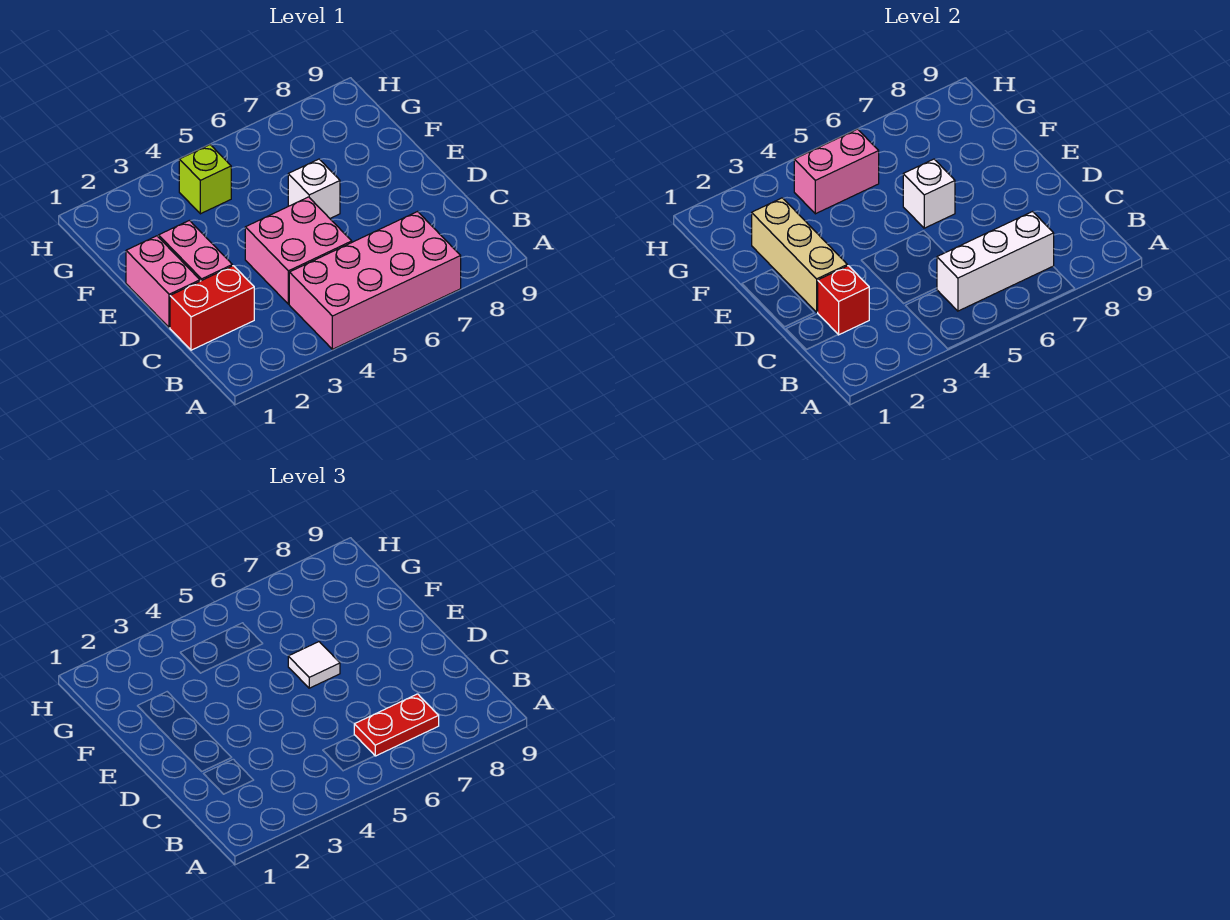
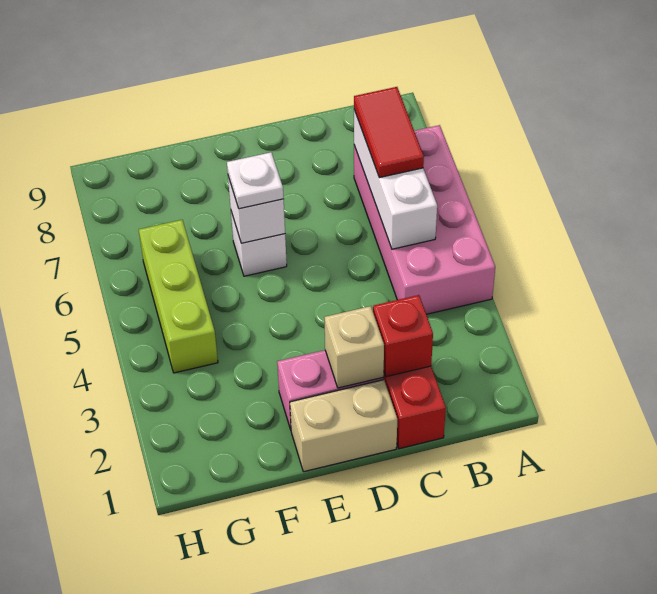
red 1x2 plate [354,694,439,756] -> red 1x2 tile [354,87,424,178]
pink 2x2 brick [245,197,352,304] -> none
pink 1x2 brick [126,236,200,328] -> tan 1x2 brick [290,380,397,472]
tan 1x3 brick [752,198,847,312] -> tan 1x1 brick [325,306,384,388]
white 1x1 tile [288,642,340,688] -> white 1x1 plate [227,152,284,209]
lime 1x1 brick [179,145,231,214] -> lime 1x3 brick [139,220,218,373]
pink 1x2 brick [794,129,879,214] -> none

